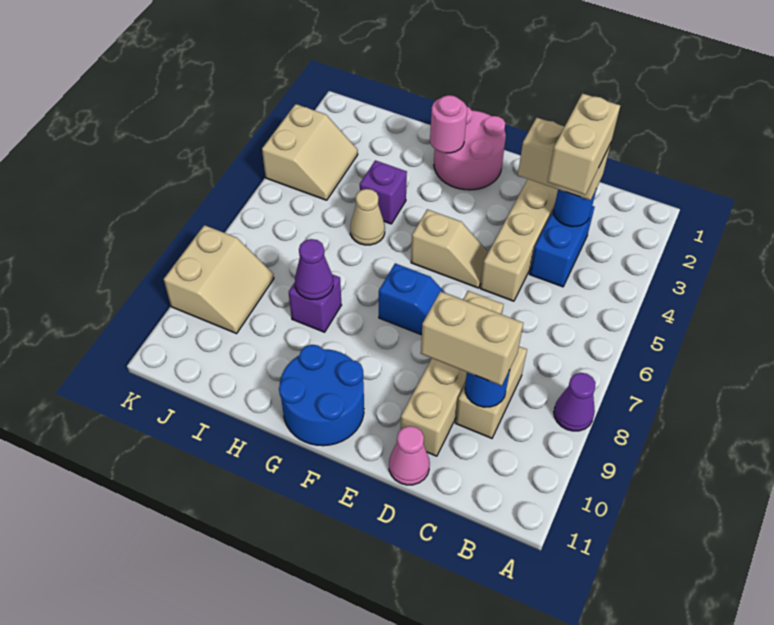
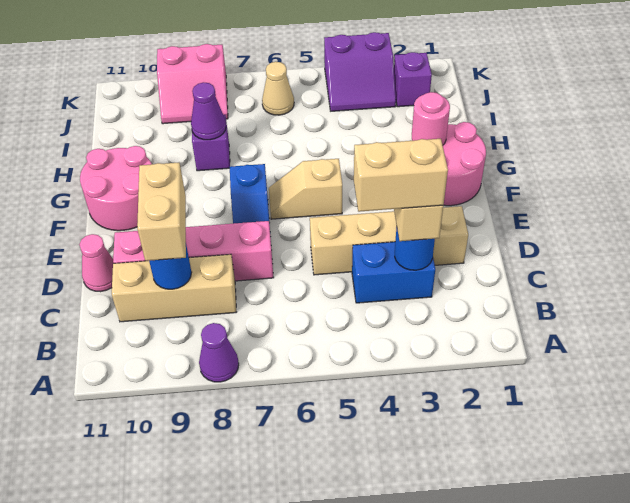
tan 1x2 brick [455,346,527,438] -> tan 1x3 brick [112,254,236,322]
tan 1x4 brick [400,291,504,456] -> pink 1x4 brick [113,221,274,281]
tan 1x2 slope [411,209,488,288] -> tan 1x2 slope turned to [269,159,342,219]
blue 2x2 round brick [279,345,364,446] -> pink 2x2 round brick [80,146,152,231]
purple 1x1 brick [360,160,407,224] -> purple 1x1 brick moved to [394,52,432,107]
tan 1x1 cone [350,189,385,245] -> tan 1x1 cone moved to [262,62,294,115]
tan 2x2 slope [262,104,358,200] -> purple 2x2 slope [324,32,396,111]
tan 2x2 slope [164,225,274,334] -> pink 2x2 slope [157,44,228,124]

